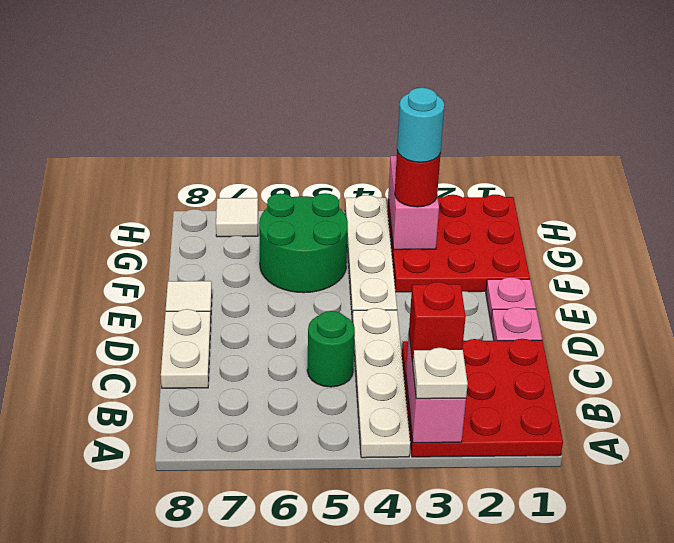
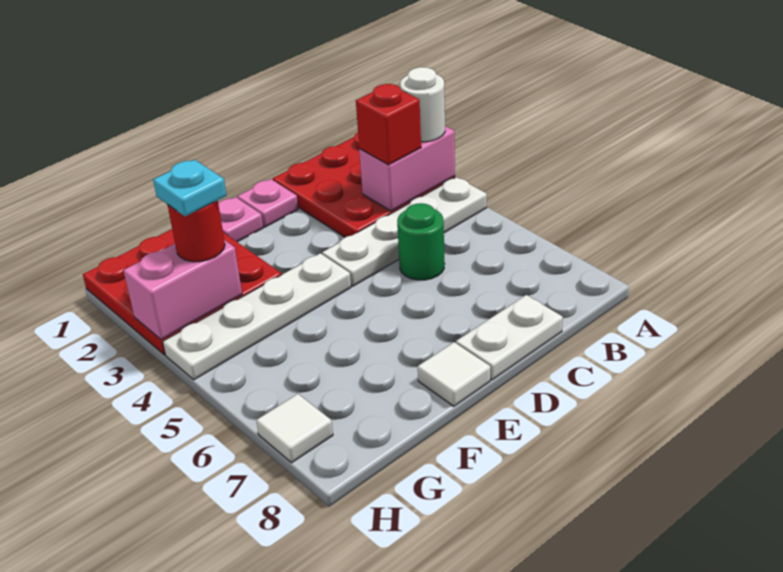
white 1x1 plate [412,348,468,399] -> white 1x1 round brick [400,67,445,142]
green 2x2 round brick [259,193,348,293] -> none
cyan 1x1 round brick [397,88,444,162] -> cyan 1x1 plate [153,160,227,216]

